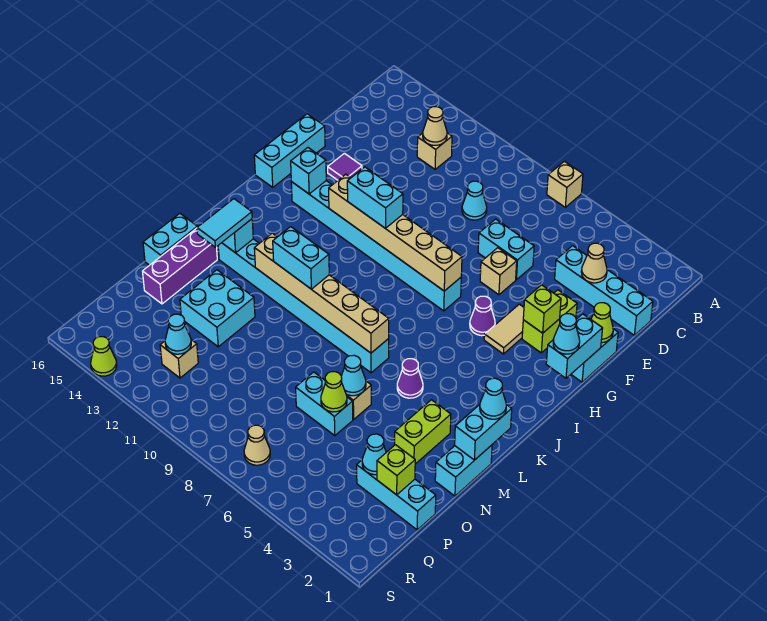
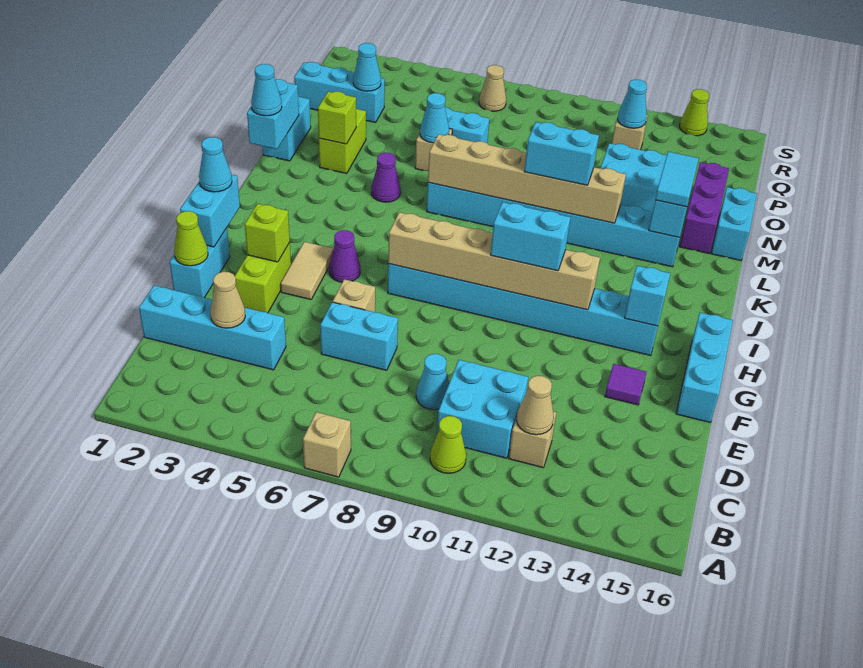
none -> cyan 2x2 brick [437,360,528,458]
lime 1x1 cone [321,372,347,412] -> lime 1x1 cone moved to [430,416,466,473]
lime 1x1 brick [377,445,415,495] -> lime 1x1 brick moved to [318,92,356,144]

